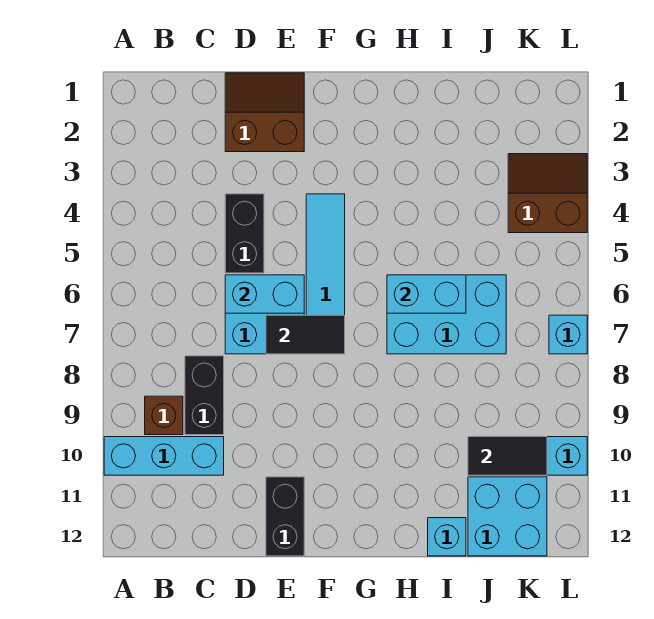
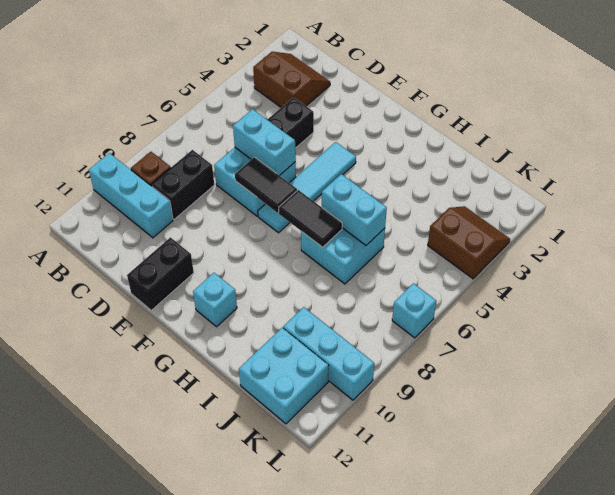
brown 2x2 slope [225,73,304,152] -> brown 2x2 slope moved to [253,52,330,107]
cyan 2x3 brick [387,275,506,354] -> cyan 2x2 brick [301,228,385,284]
cyan 1x1 brick [428,518,466,556] -> cyan 1x1 brick moved to [193,273,237,327]
black 1x2 tile [468,437,547,475] -> black 1x2 tile moved to [279,190,342,247]

